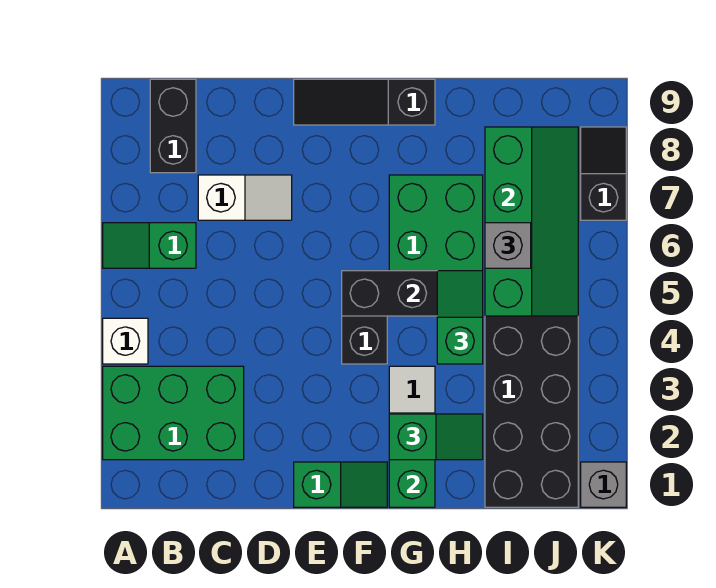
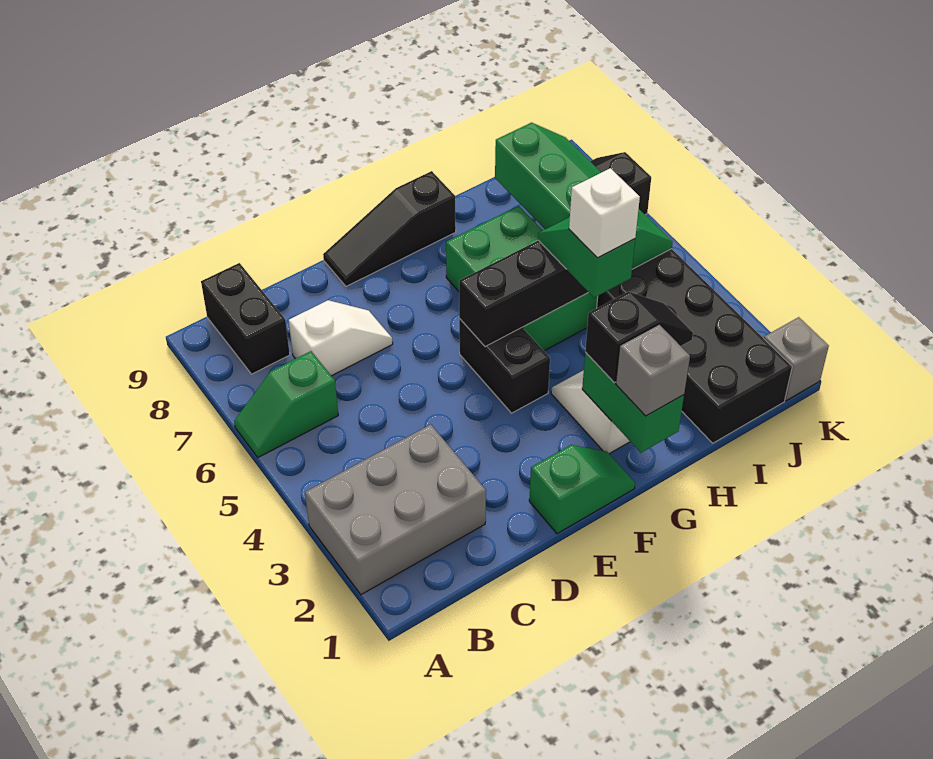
green 2x3 brick [103,366,244,460] -> grey 2x3 brick [305,424,486,595]
white 1x1 brick [103,318,148,364] -> white 1x1 brick moved to [569,168,640,258]
green 1x2 slope [389,414,483,460] -> black 1x2 slope [585,292,693,382]
grey 1x1 brick [485,223,531,268] -> grey 1x1 brick moved to [616,325,690,416]

